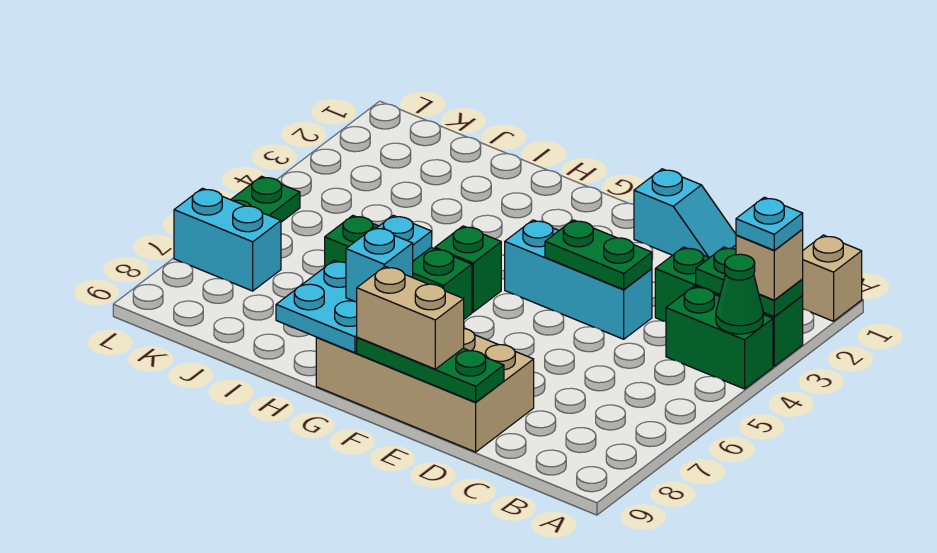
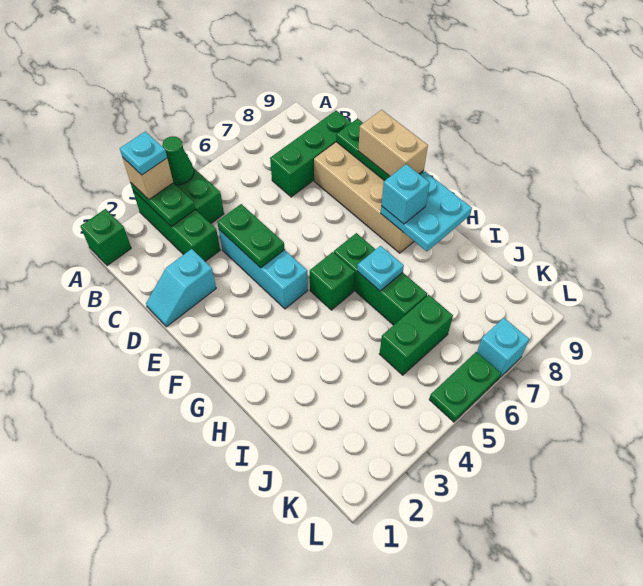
tan 1x1 brick [802,235,862,321] -> green 1x1 brick [81,209,131,266]
none -> green 1x3 brick [270,111,352,197]
cyan 1x2 slope [634,169,736,258] -> cyan 1x2 slope turned to [146,249,216,327]
none -> green 1x2 brick [379,295,453,375]
cyan 1x2 brick [174,188,281,291] -> cyan 1x1 brick [477,318,529,377]

